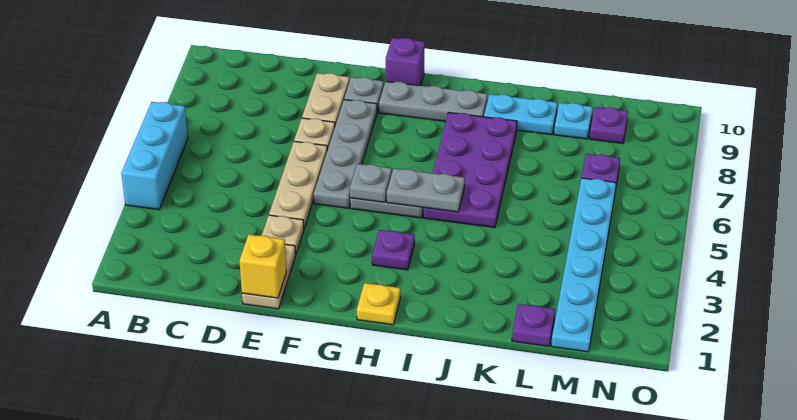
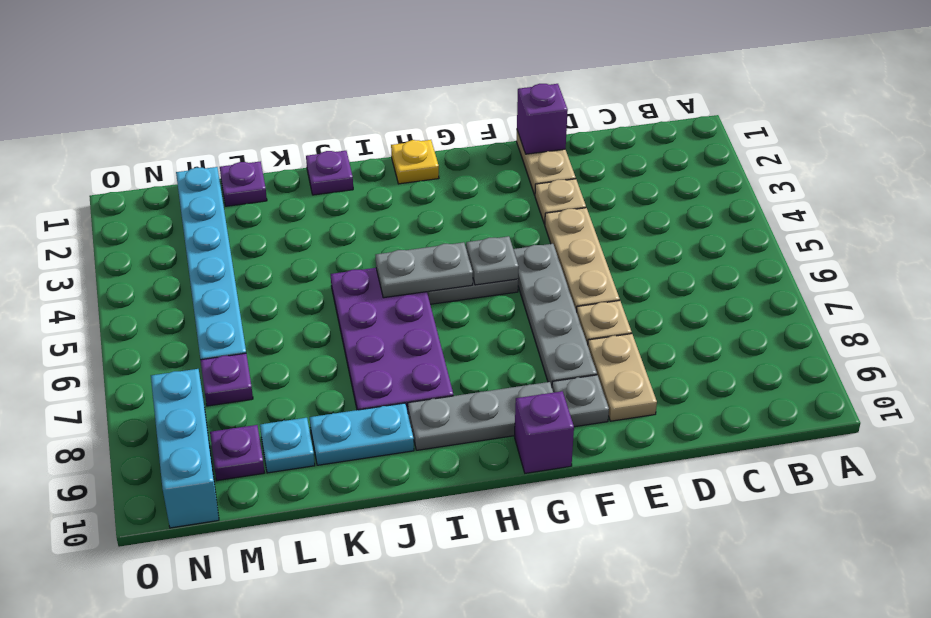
cyan 1x3 brick [121,102,188,210] -> cyan 1x3 brick moved to [151,369,219,528]
yellow 1x1 brick [239,235,286,298] -> purple 1x1 brick [517,84,568,154]
purple 1x1 plate [372,230,415,270] -> purple 1x1 plate moved to [306,151,353,195]

